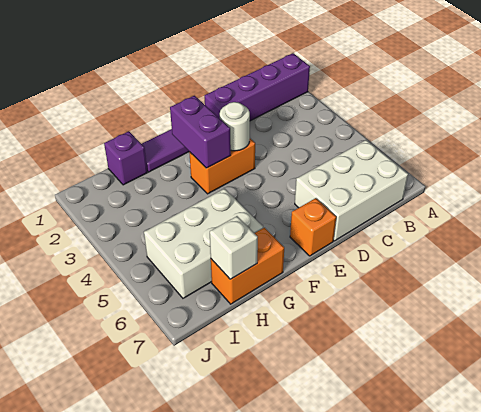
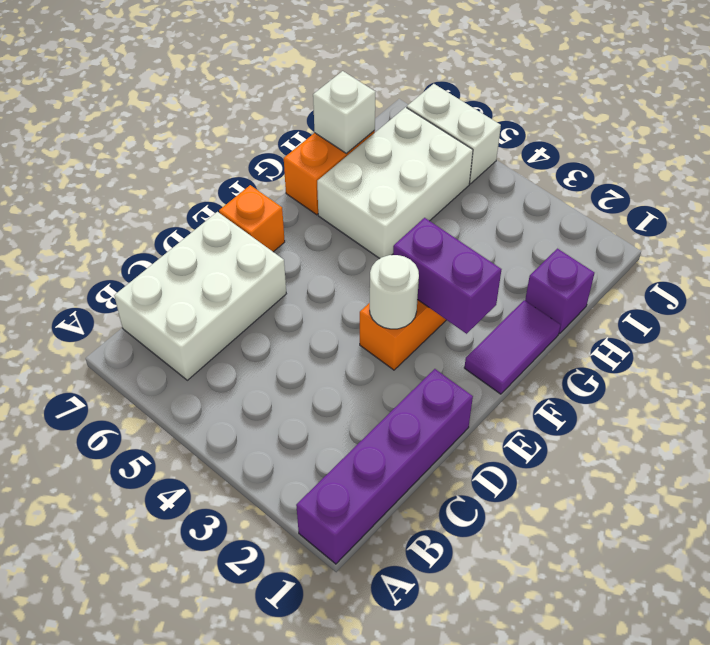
none -> white 1x2 brick [407,84,501,184]

